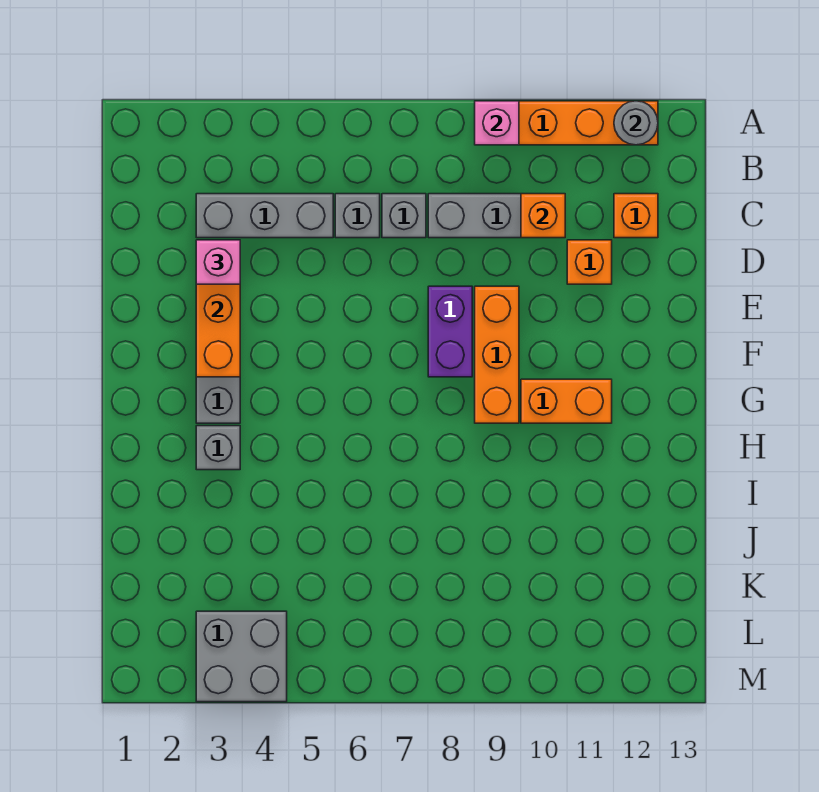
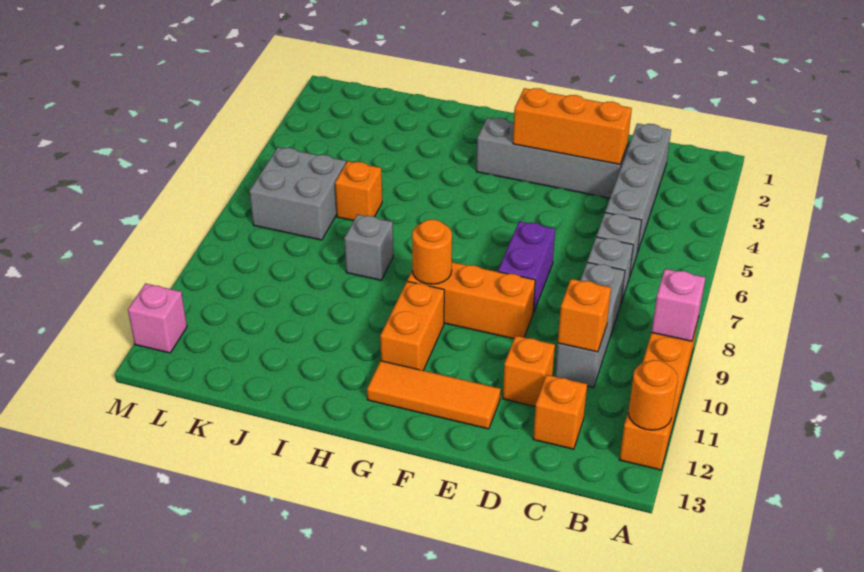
grey 1x1 round brick [614,101,658,145] -> orange 1x1 round brick [628,360,678,430]
grey 1x3 brick [196,194,333,238] -> grey 1x4 brick [605,123,671,253]
pink 1x1 brick [196,240,240,284] -> pink 1x1 brick moved to [128,283,187,353]
purple 1x2 brick [428,286,472,377] -> purple 1x2 brick turned to [498,221,555,313]
none -> orange 1x3 tile [367,361,501,429]
none -> orange 1x1 round brick [412,219,452,284]
grey 1x1 brick [196,426,240,470] -> grey 1x1 brick moved to [344,215,393,280]
none -> orange 1x1 brick [335,161,382,221]
grey 2x2 brick [196,611,287,702] -> grey 2x2 brick moved to [249,147,346,240]

